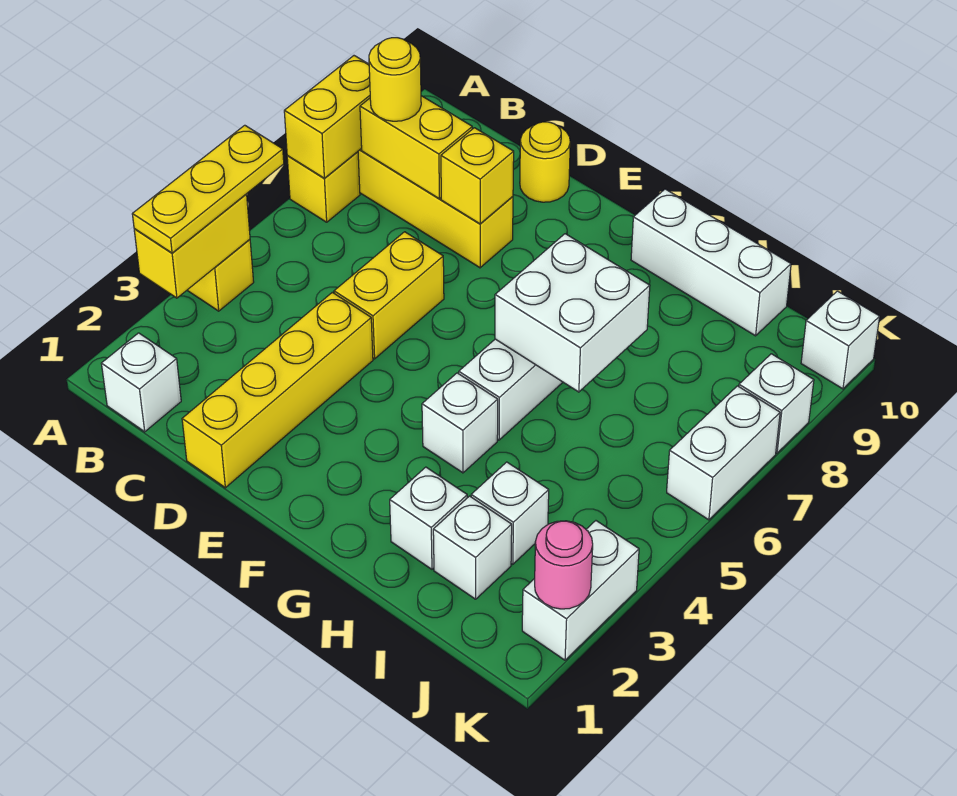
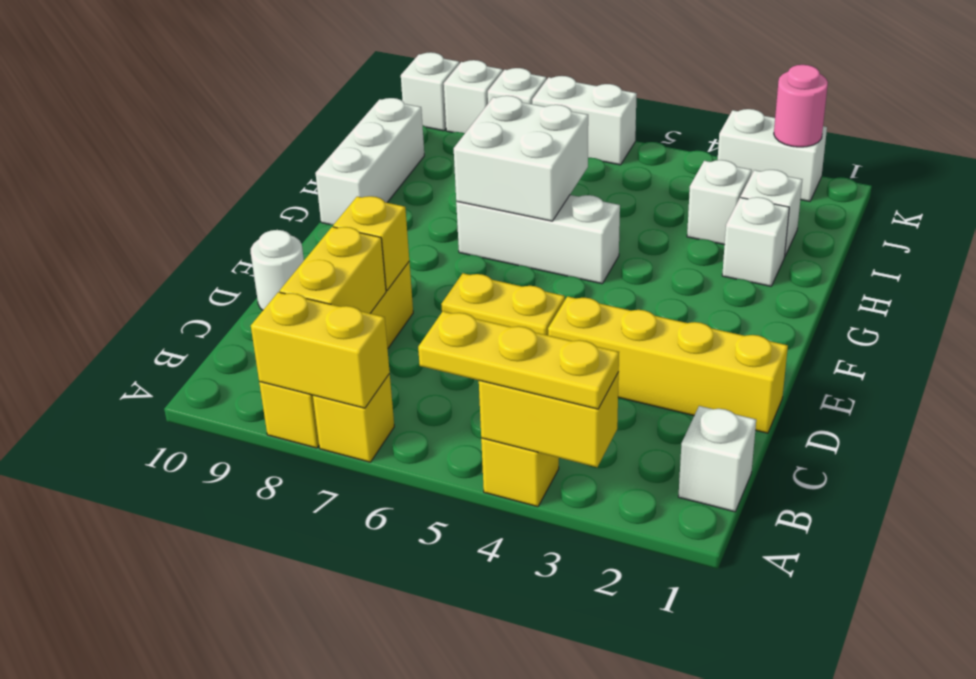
yellow 1x1 round brick [369,38,421,121] -> none
yellow 1x1 round brick [520,122,570,202] -> white 1x1 round brick [251,230,304,310]
white 1x1 brick [422,373,498,473] -> white 1x1 brick moved to [444,60,503,133]

